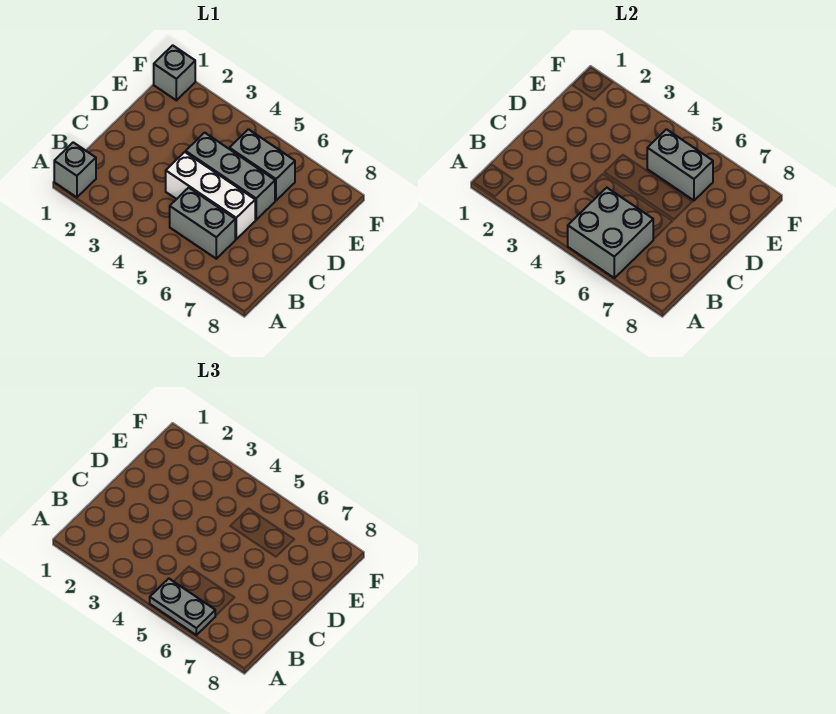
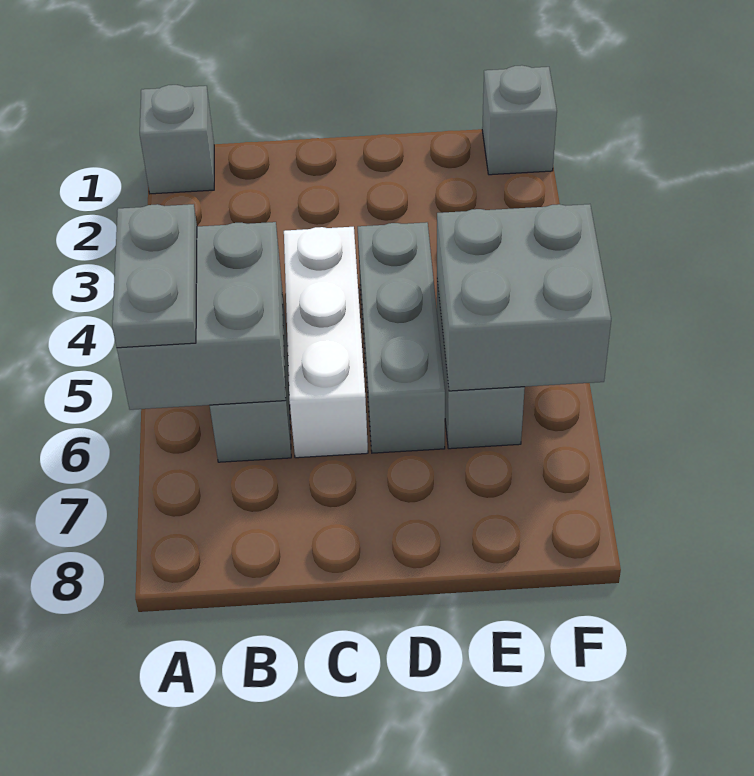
grey 1x2 brick [647,129,713,200] -> grey 2x2 brick [437,204,611,391]

